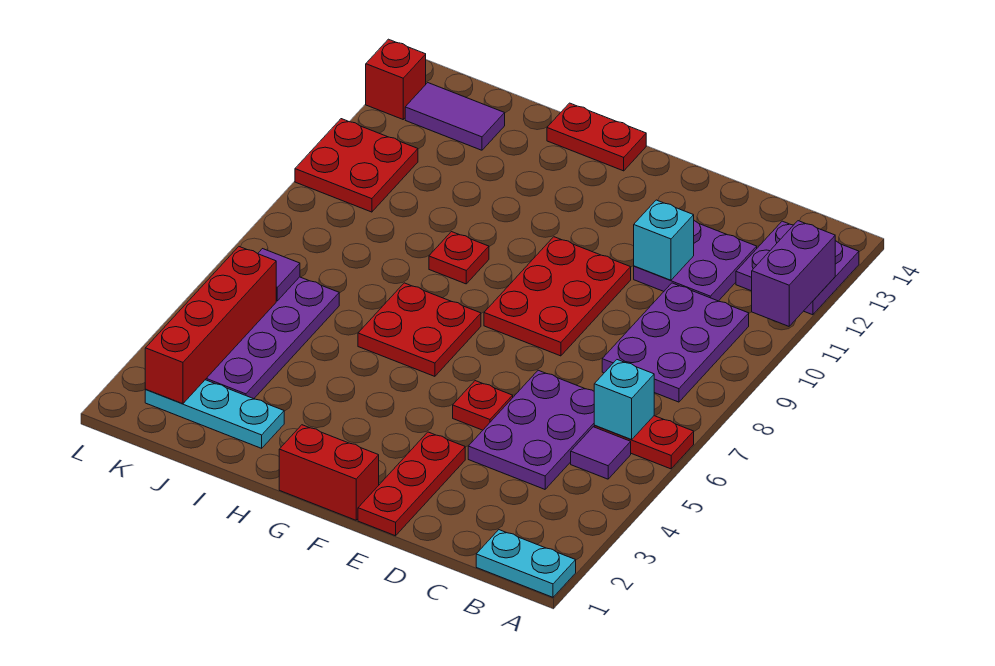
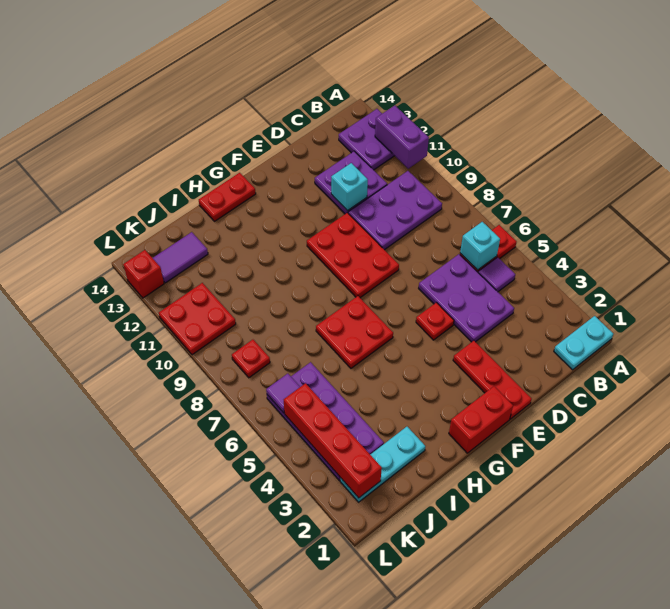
purple 2x3 plate [602,283,749,402] -> purple 2x3 plate turned to [348,171,442,250]
red 1x1 plate [429,232,489,284] -> red 1x1 plate moved to [232,340,270,378]

